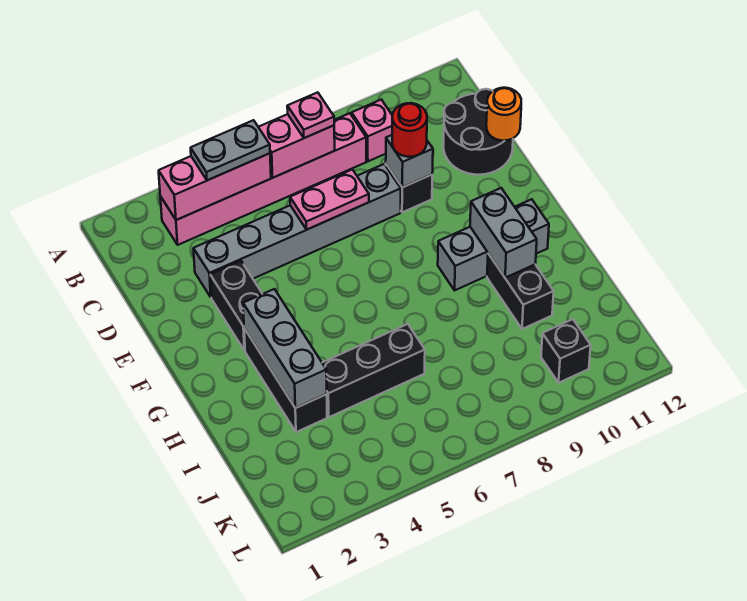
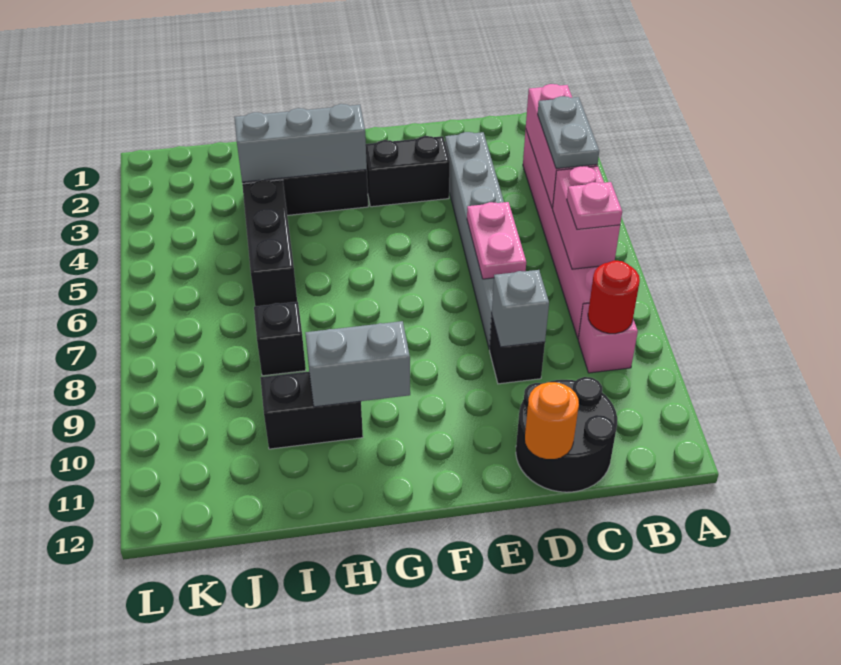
red 1x1 round brick [392,103,427,157] -> red 1x1 round brick moved to [588,260,640,334]
grey 1x3 brick [438,199,549,290] -> none
black 1x1 brick [541,319,591,383] -> black 1x1 brick moved to [254,302,306,376]

